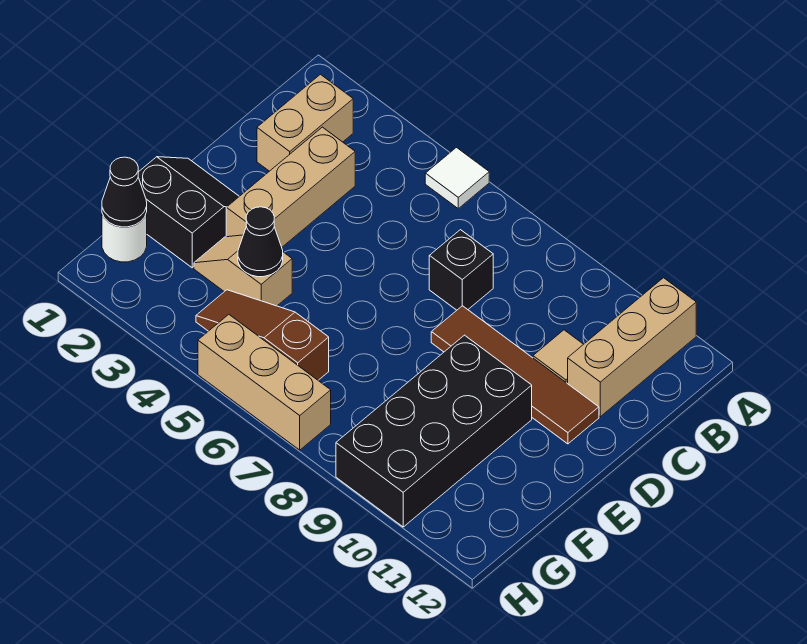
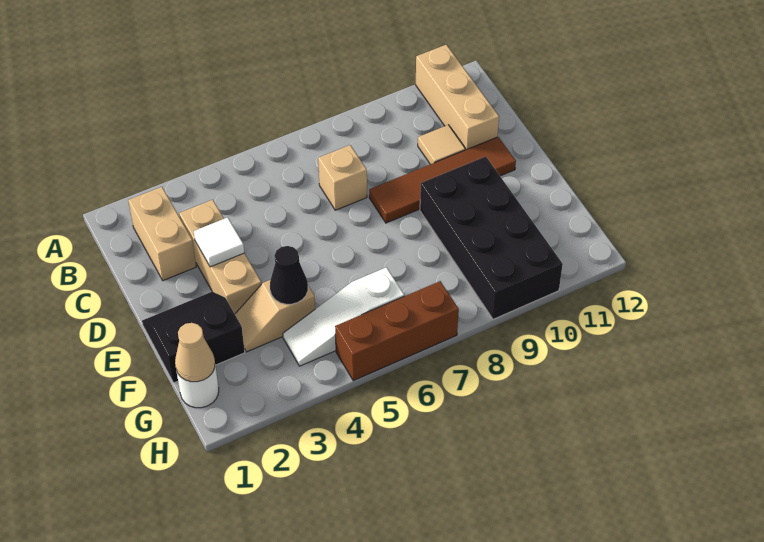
white 1x1 tile [425,148,489,208] -> white 1x1 tile moved to [194,217,244,267]
black 1x1 brick [429,230,493,310] -> tan 1x1 brick [318,145,367,210]
black 1x1 cone [102,157,147,227] -> tan 1x1 cone [175,323,215,382]
brown 1x3 slope [196,290,329,380] -> white 1x3 slope [283,267,404,366]
tan 1x3 brick [198,314,331,450] -> brown 1x3 brick [335,281,459,381]

